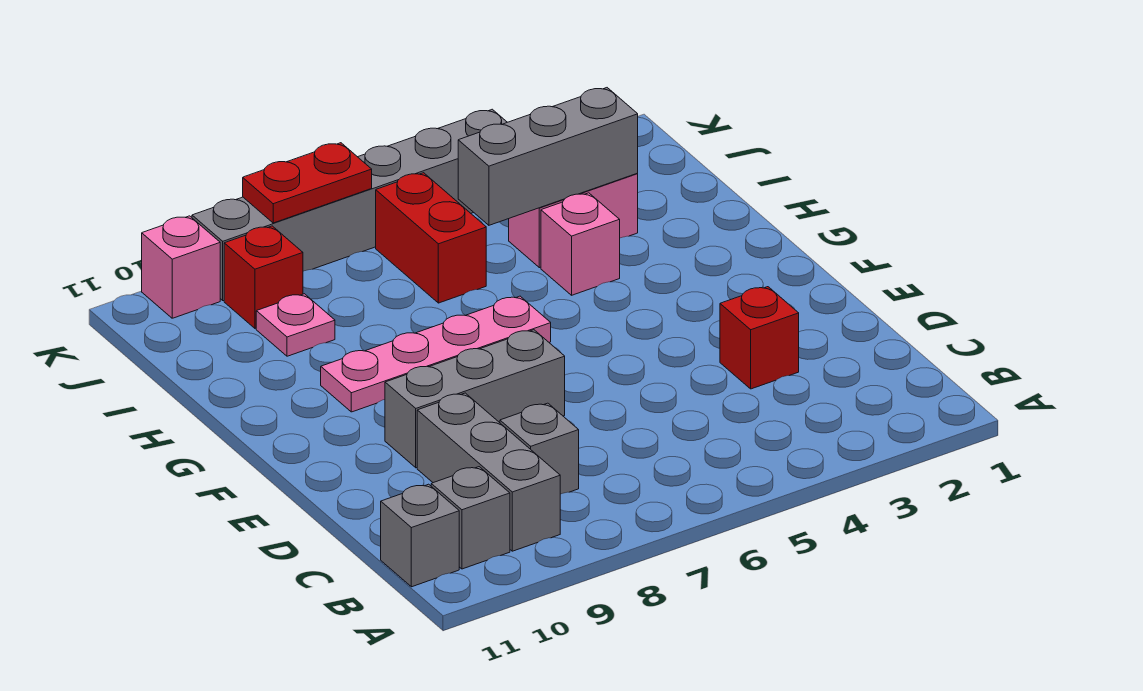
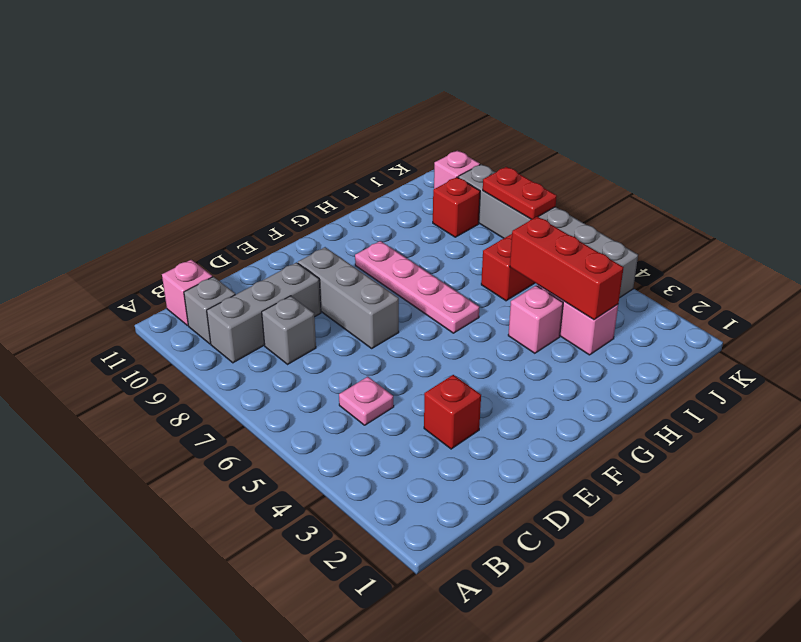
grey 1x1 brick [381,484,459,587] -> pink 1x1 brick [162,260,213,326]
grey 1x3 brick [458,88,638,225] -> red 1x3 brick [510,217,624,320]
pink 1x1 plate [256,294,335,356] -> pink 1x1 plate moved to [339,377,394,425]

